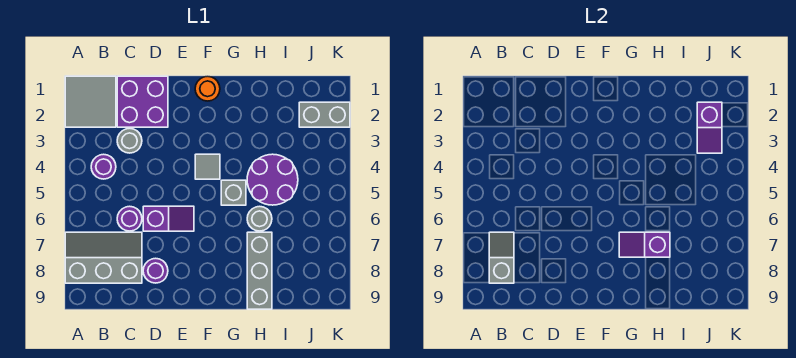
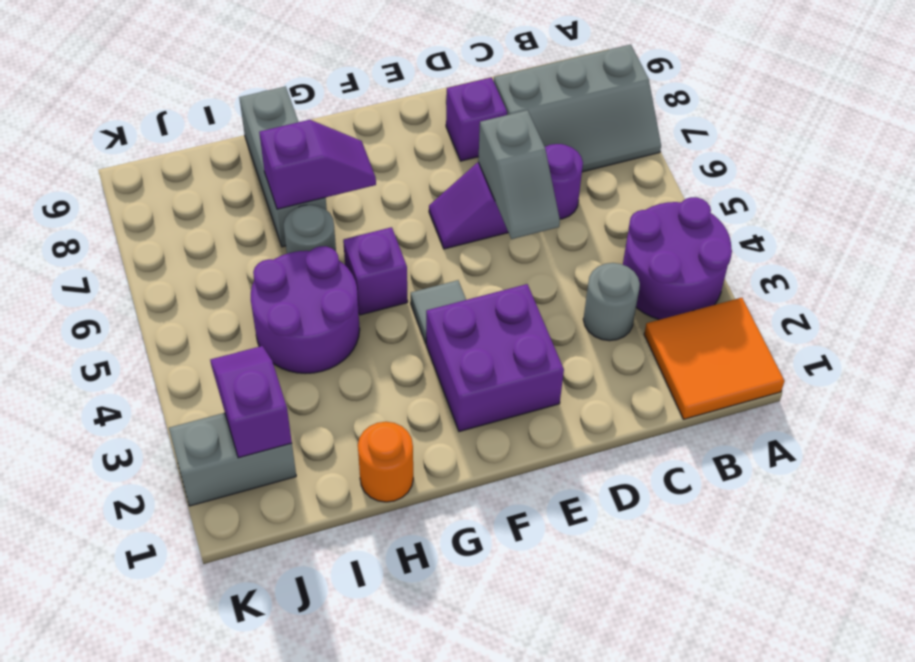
grey 2x2 tile [65,76,116,127] -> orange 2x2 tile [644,298,785,419]
purple 1x1 round brick [91,154,116,179] -> purple 2x2 round brick [623,197,732,320]
grey 1x2 slope [489,232,514,283] -> grey 1x2 slope moved to [478,110,560,239]
purple 2x2 brick [117,76,168,127] -> purple 2x2 brick moved to [426,284,564,432]
purple 1x1 round brick [143,258,168,283] -> purple 1x1 brick [446,77,507,161]
orange 1x1 round brick [195,76,220,101] -> orange 1x1 round brick moved to [358,422,413,502]
grey 1x1 brick [221,180,246,205] -> purple 1x1 brick [343,227,408,315]

